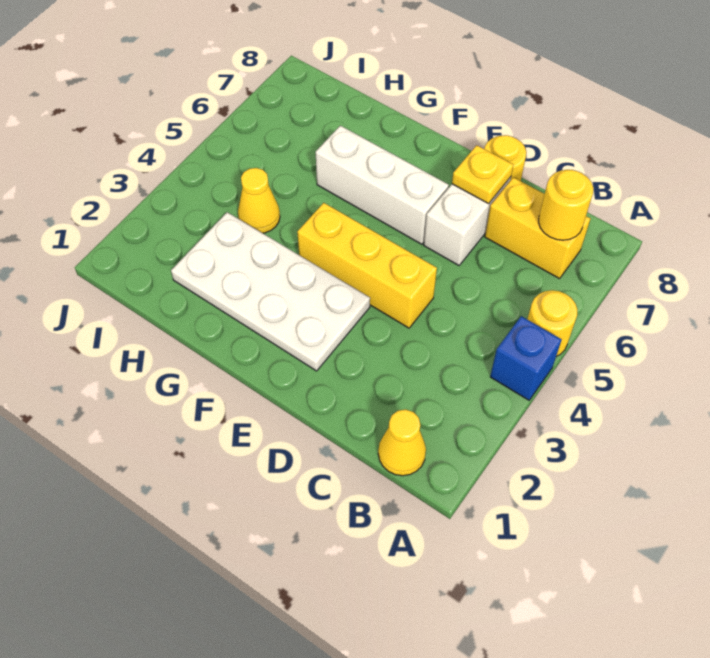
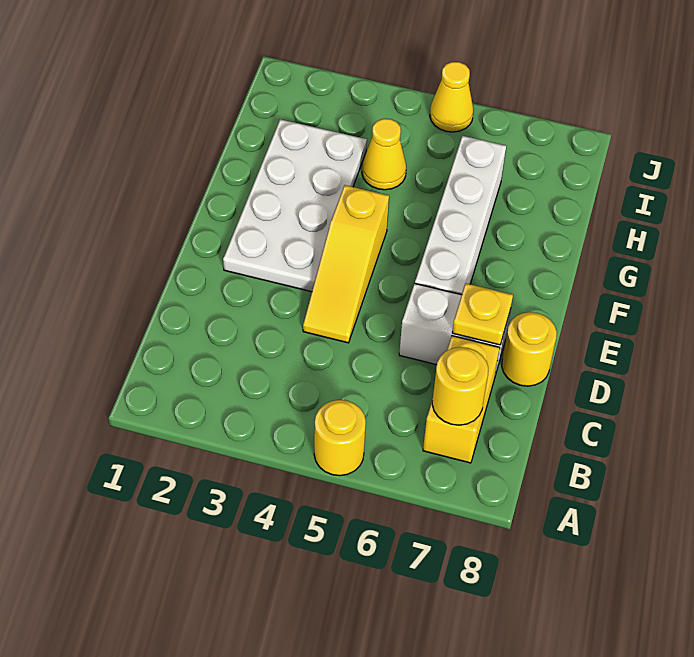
blue 1x1 brick [490,316,562,400] -> none
yellow 1x1 cone [378,409,426,476] -> yellow 1x1 cone moved to [430,62,473,132]
yellow 1x3 brick [297,203,437,328] -> yellow 1x3 slope [303,185,389,343]
white 1x3 brick [316,126,449,244] -> white 1x4 brick [415,136,506,295]

